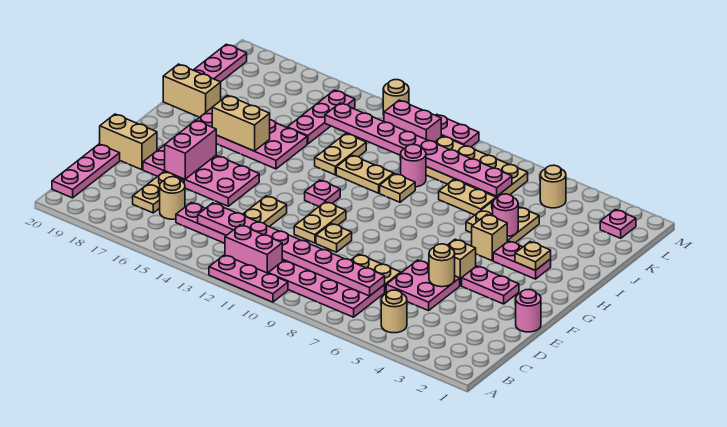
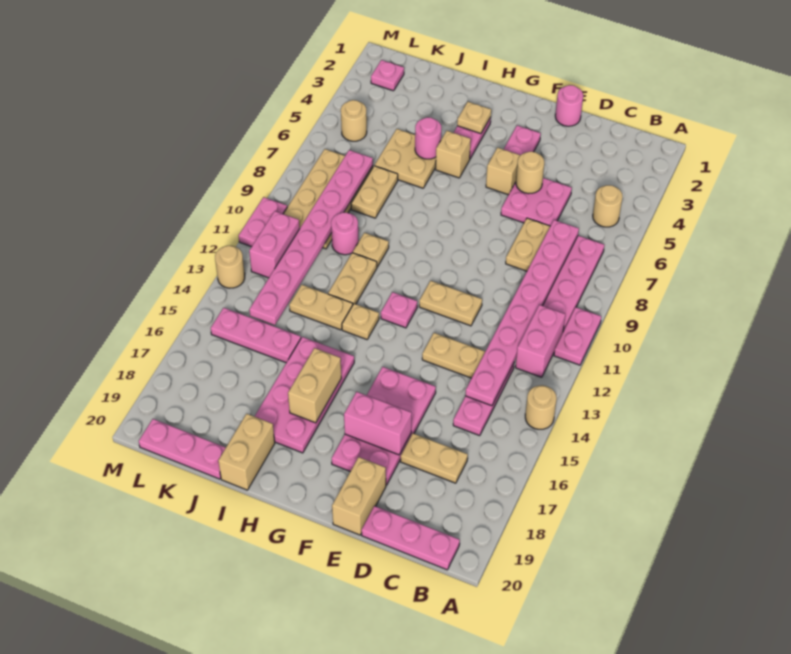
pink 1x3 plate [209,255,288,302] -> pink 1x2 plate [554,307,601,365]
tan 1x1 round brick [160,177,185,219] -> tan 1x1 round brick moved to [525,385,557,429]
tan 1x1 plate [316,224,352,252] -> tan 1x1 plate moved to [342,304,379,339]

